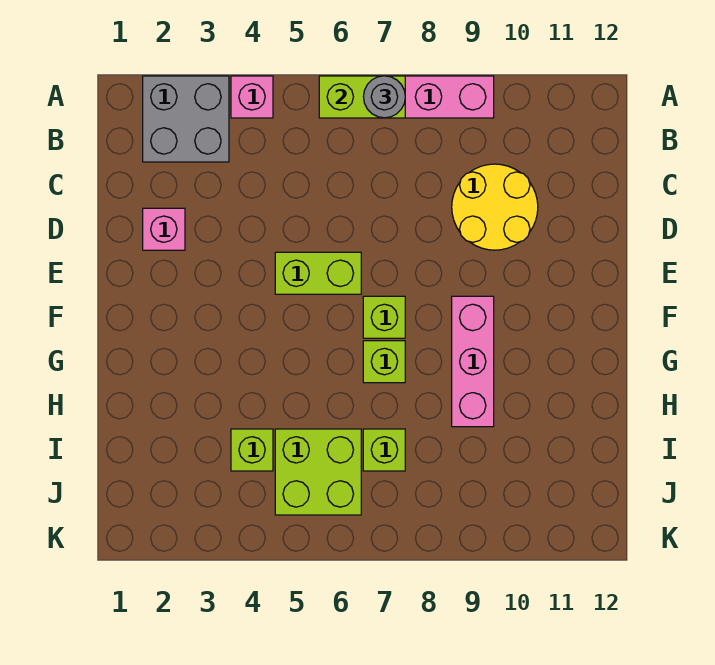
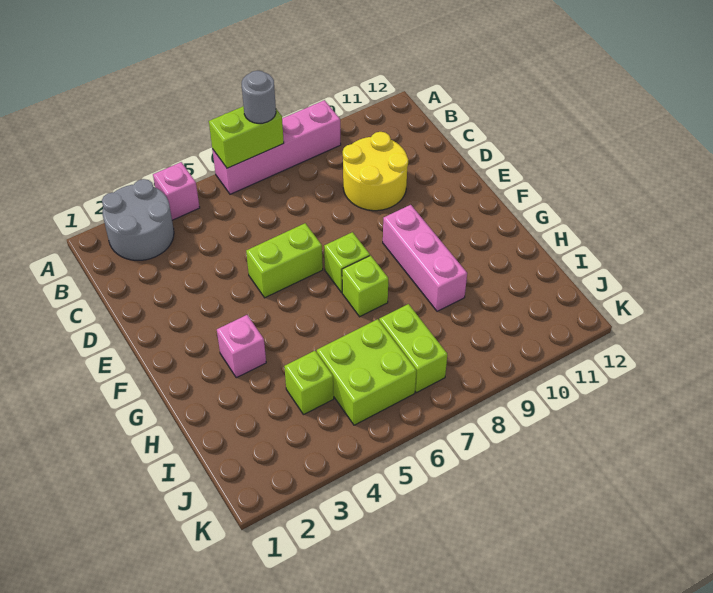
grey 2x2 brick [143,76,229,162] -> grey 2x2 round brick [102,179,174,260]
pink 1x1 brick [143,208,185,250] -> pink 1x1 brick moved to [217,315,266,378]
lime 1x1 brick [363,429,405,471] -> lime 1x2 brick [379,304,447,393]

